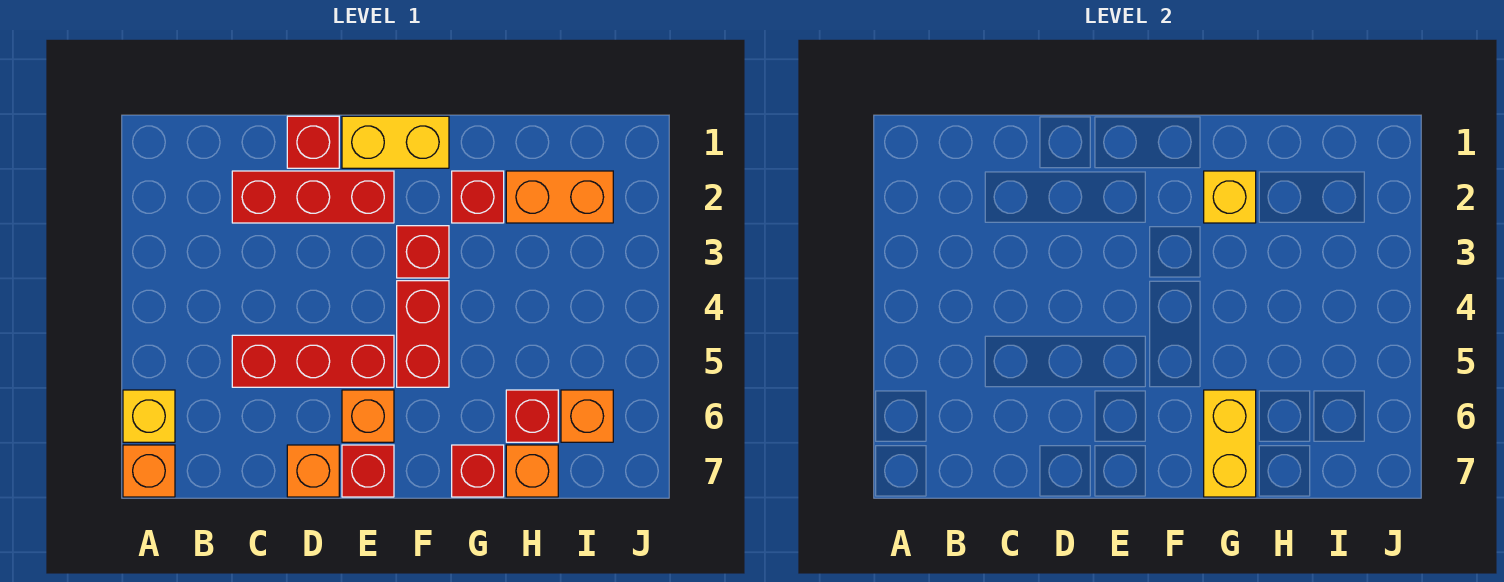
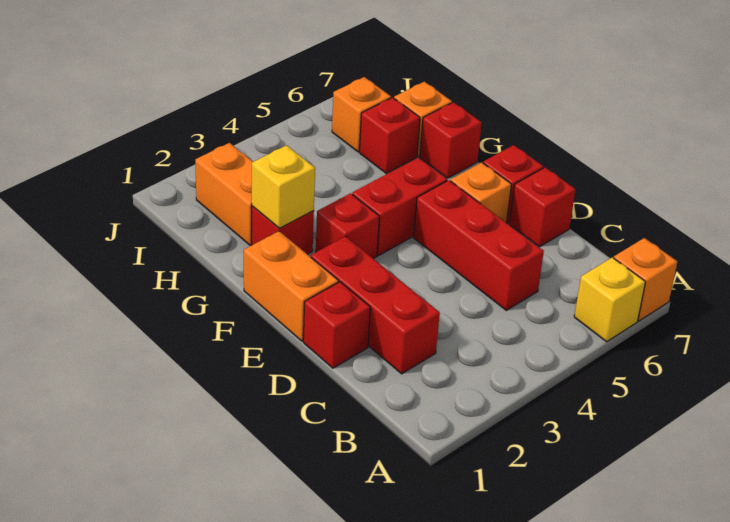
orange 1x1 brick [287,445,339,497] -> red 1x1 brick [510,168,576,247]
yellow 1x2 brick [342,116,449,168] -> orange 1x2 brick [244,231,339,341]
yellow 1x2 brick [1204,390,1256,497] -> none

